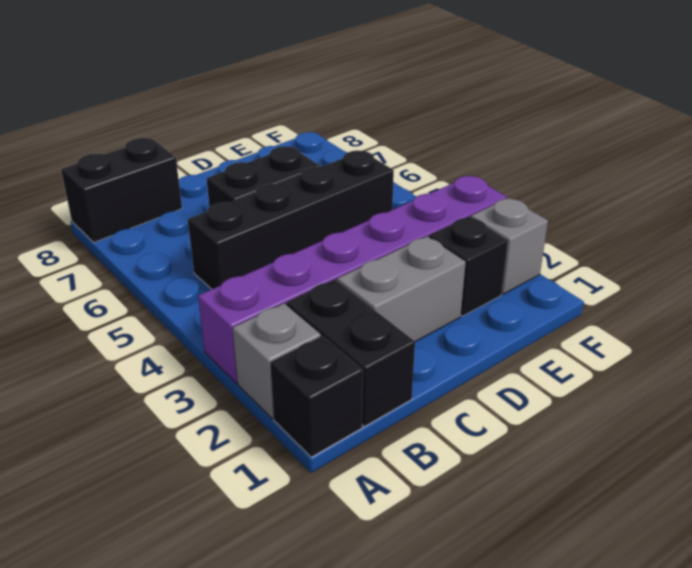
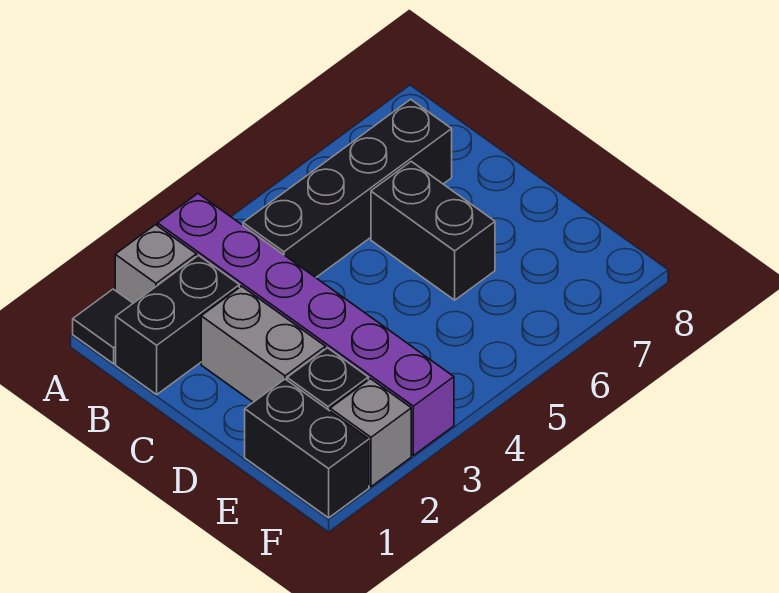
black 1x1 brick [270,336,363,457] -> black 1x1 tile [73,289,133,364]
black 1x2 brick [61,138,182,242] -> black 1x2 brick moved to [245,379,369,518]
black 1x4 brick [188,150,394,289] -> black 1x4 brick turned to [243,99,452,277]

